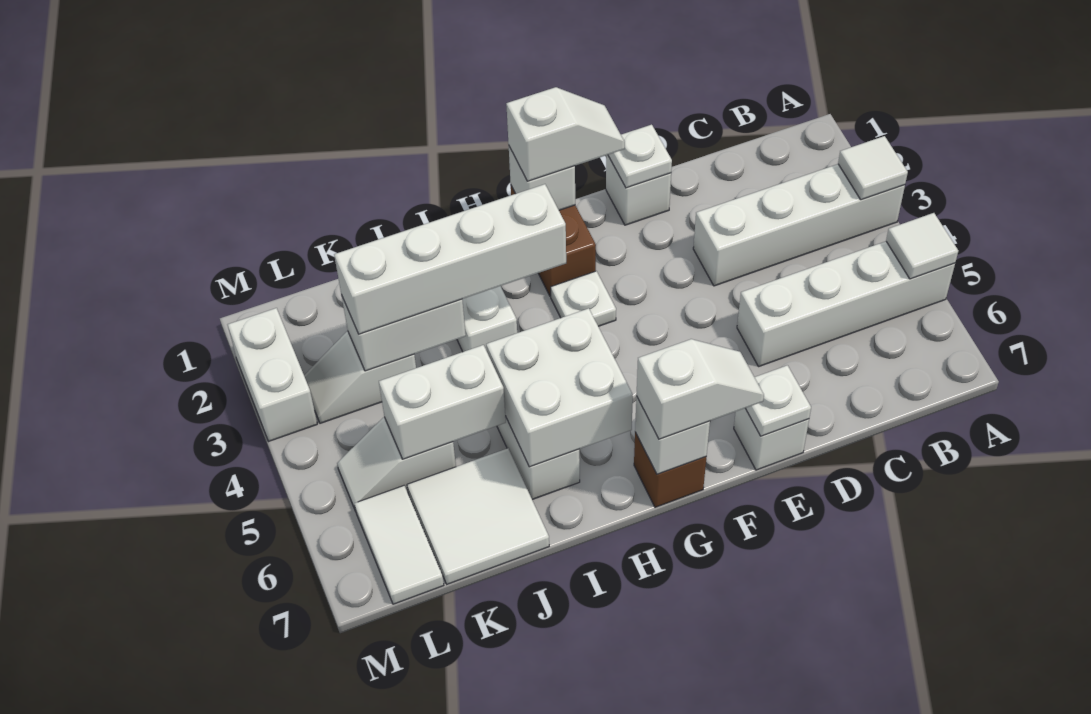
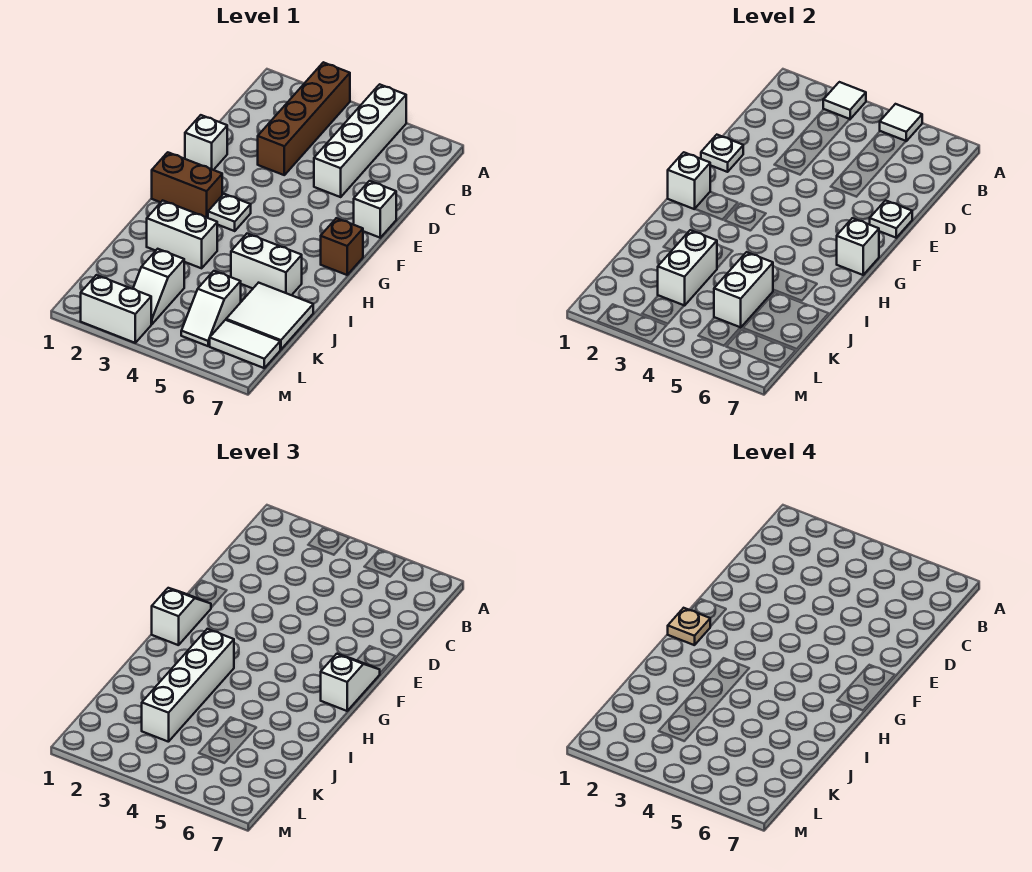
white 1x4 brick [693,164,905,286] -> brown 1x4 brick [258,62,350,175]
none -> tan 1x1 plate [668,608,710,645]
white 2x2 brick [486,308,633,467] -> none

